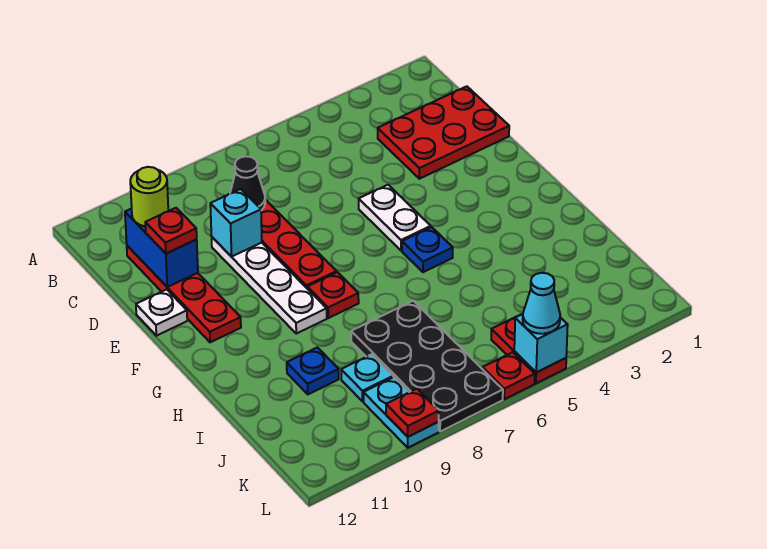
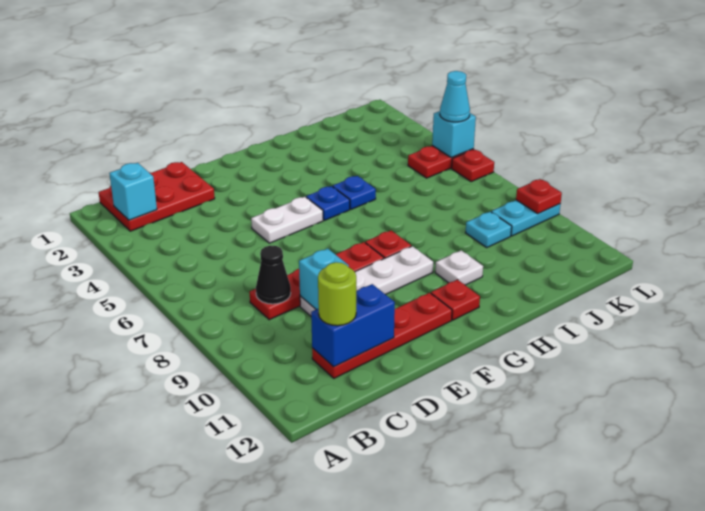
none -> cyan 1x1 brick [109,163,157,220]
red 2x3 plate [378,86,509,179] -> red 2x3 plate turned to [99,162,215,231]
red 1x1 plate [145,208,197,254] -> red 1x1 plate moved to [431,280,480,320]
white 1x1 plate [136,289,187,336] -> white 1x1 plate moved to [435,250,483,285]
black 2x4 plate [351,301,503,432] -> none
blue 1x1 plate [287,347,339,394] -> blue 1x1 plate moved to [333,176,376,209]

